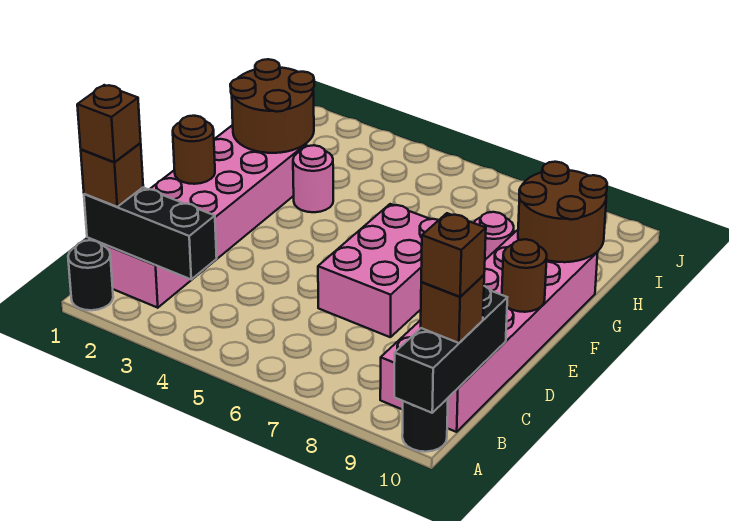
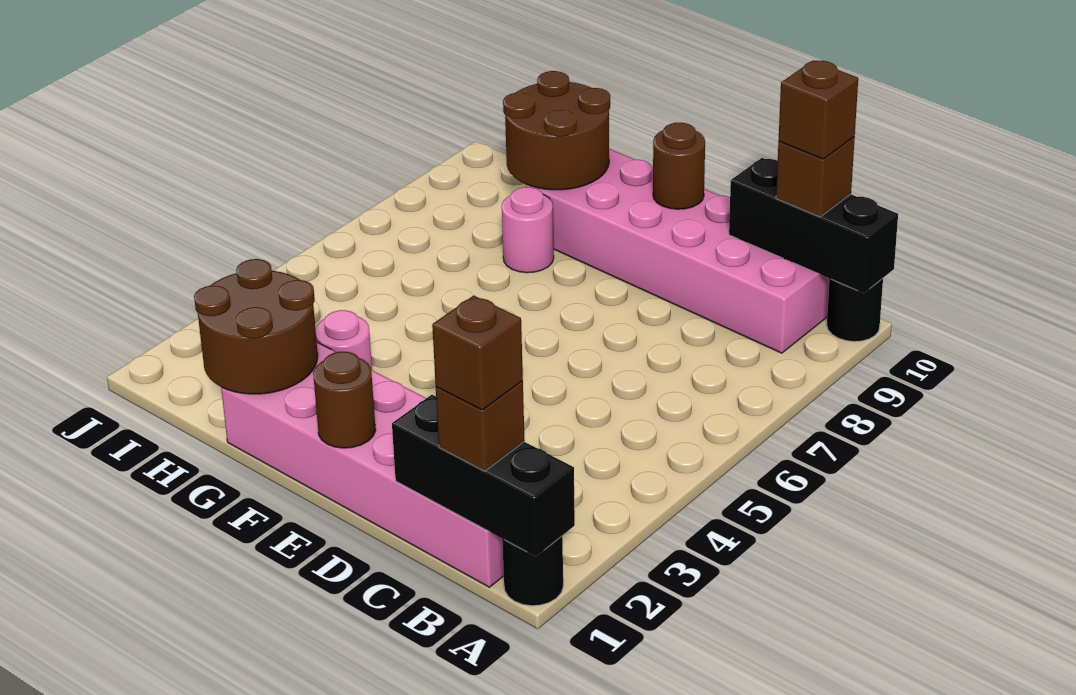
black 1x3 brick [84,188,217,279] -> black 1x3 brick turned to [392,395,575,557]
pink 2x3 brick [318,204,438,337] -> none

